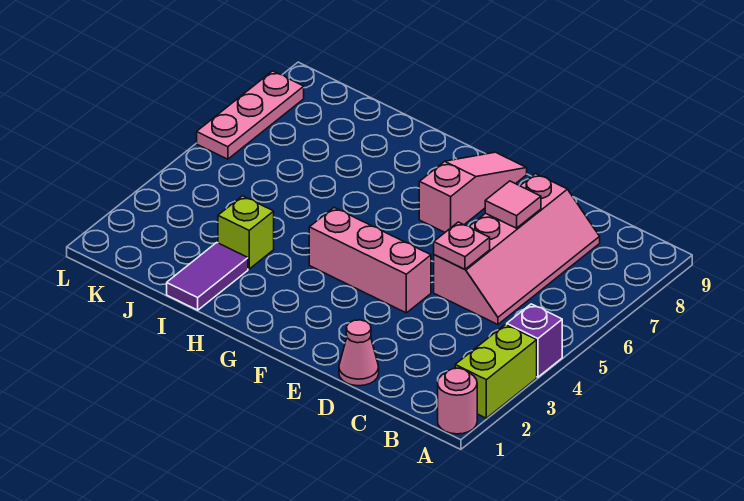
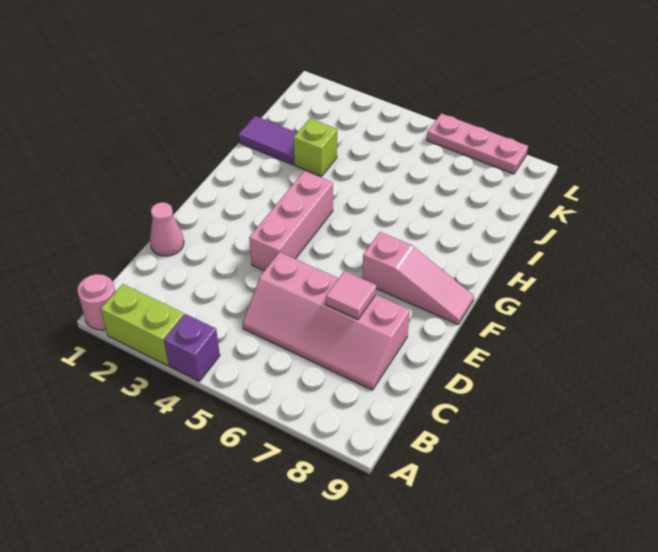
pink 1x1 plate [434,222,490,269] -> none

